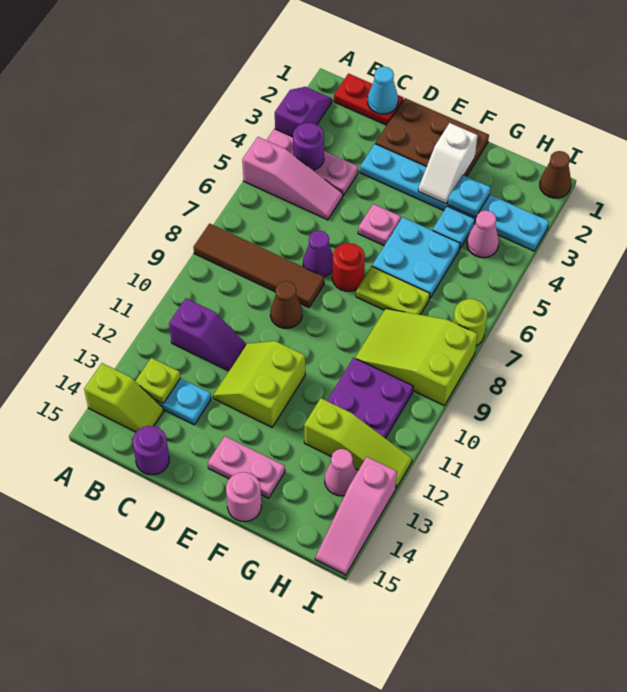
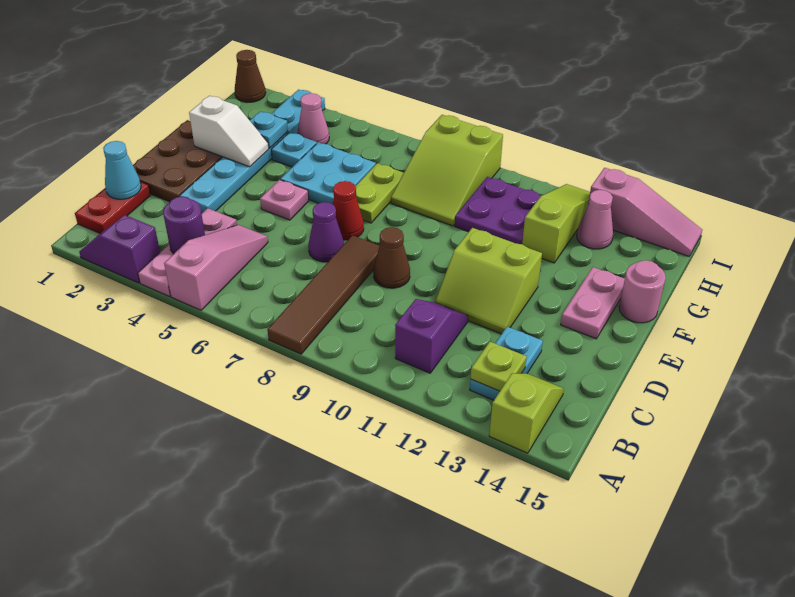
purple 1x1 round brick [132,426,169,475] -> none
red 1x1 round brick [332,243,365,291] -> red 1x1 cone [333,181,364,240]
lime 1x1 round brick [453,299,487,346] -> none

